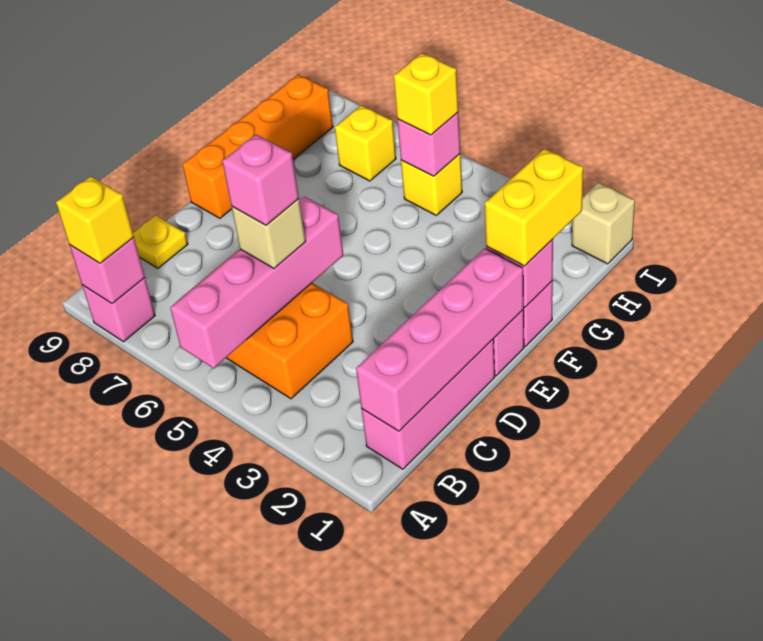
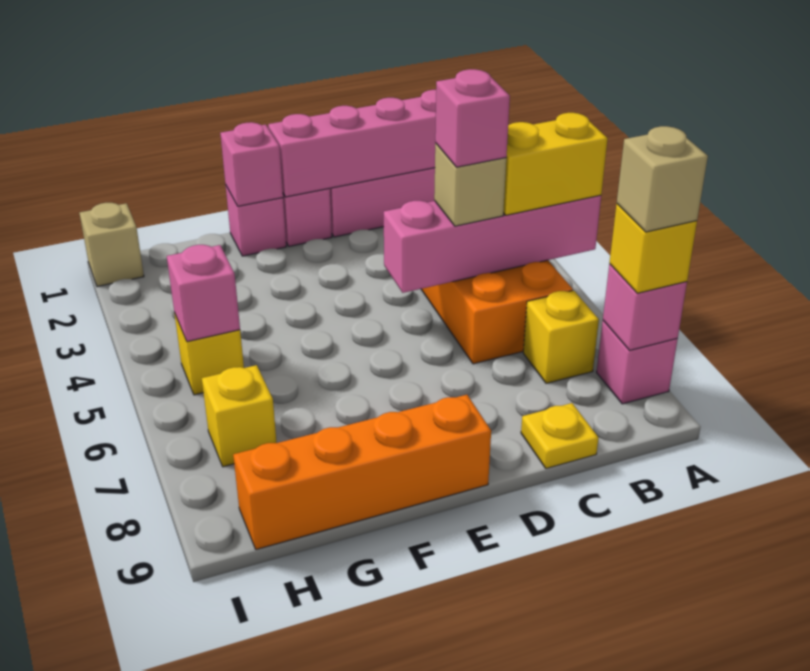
none -> tan 1x1 brick [617,126,708,232]
yellow 1x2 brick [485,149,583,266] -> yellow 1x2 brick moved to [503,113,608,215]
yellow 1x1 brick [394,53,458,135] -> yellow 1x1 brick moved to [523,291,599,383]

